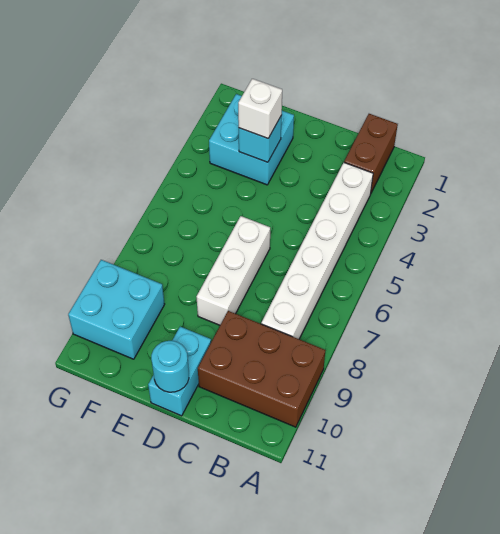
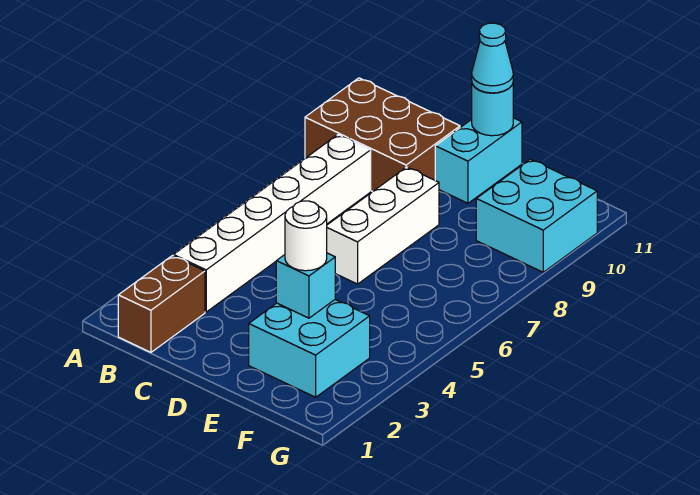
none -> cyan 1x1 cone [472,23,513,93]
white 1x1 brick [238,79,282,138] -> white 1x1 round brick [285,201,327,271]

